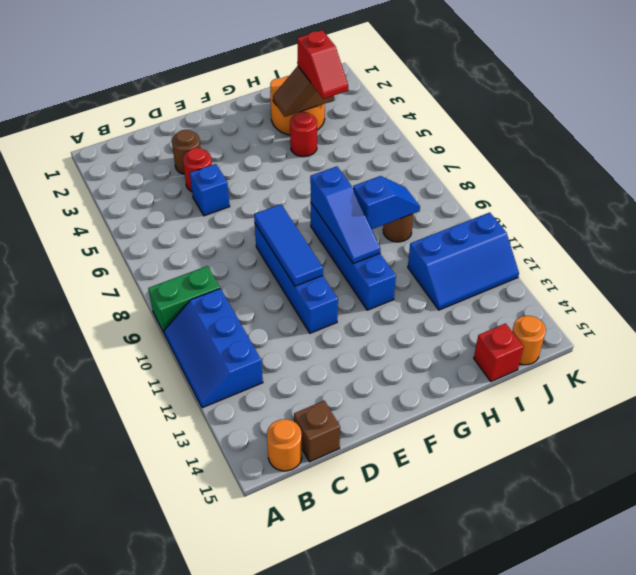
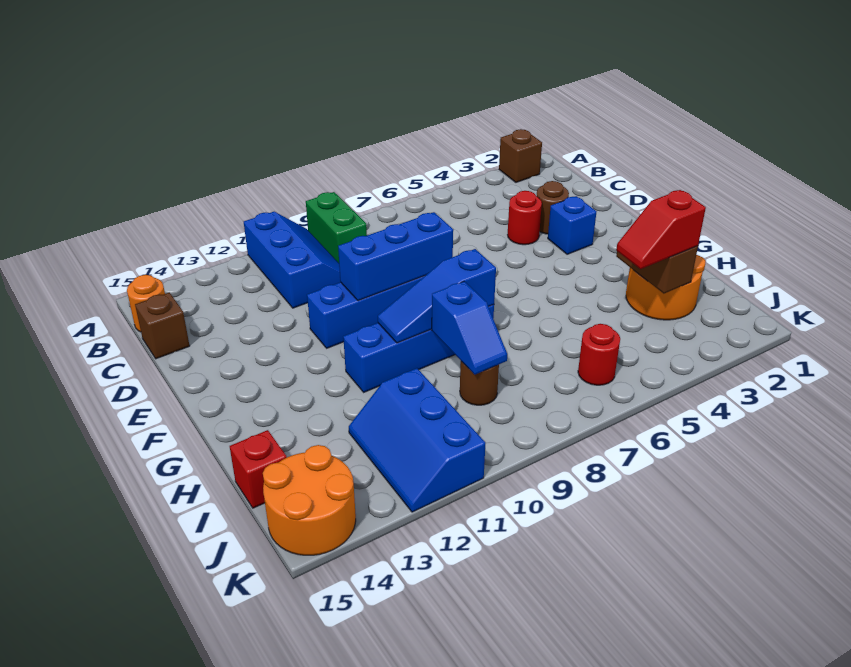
none -> brown 1x1 brick [499,129,542,182]
blue 2x3 slope [164,289,263,408] -> blue 2x3 slope turned to [244,212,340,308]
blue 1x1 brick [190,164,230,216] -> blue 1x1 brick moved to [548,196,596,254]
blue 1x3 tile [254,204,323,286] -> blue 1x3 brick [338,212,453,301]
red 1x1 round brick [290,112,317,157] -> red 1x1 round brick moved to [578,324,620,385]
orange 1x1 round brick [512,316,546,365] -> orange 2x2 round brick [263,445,356,555]

